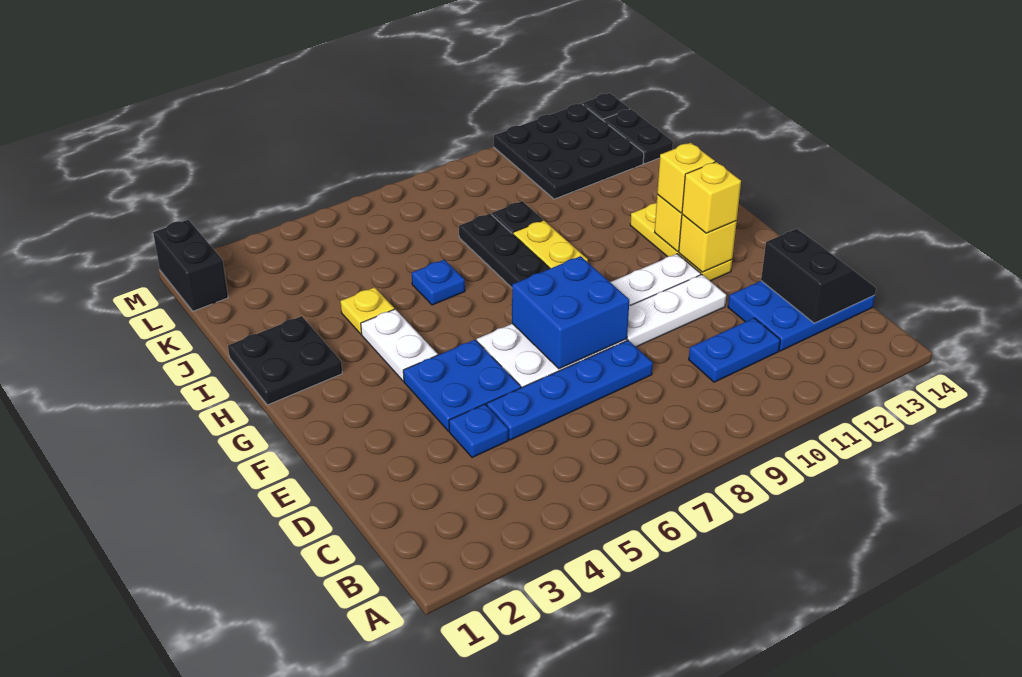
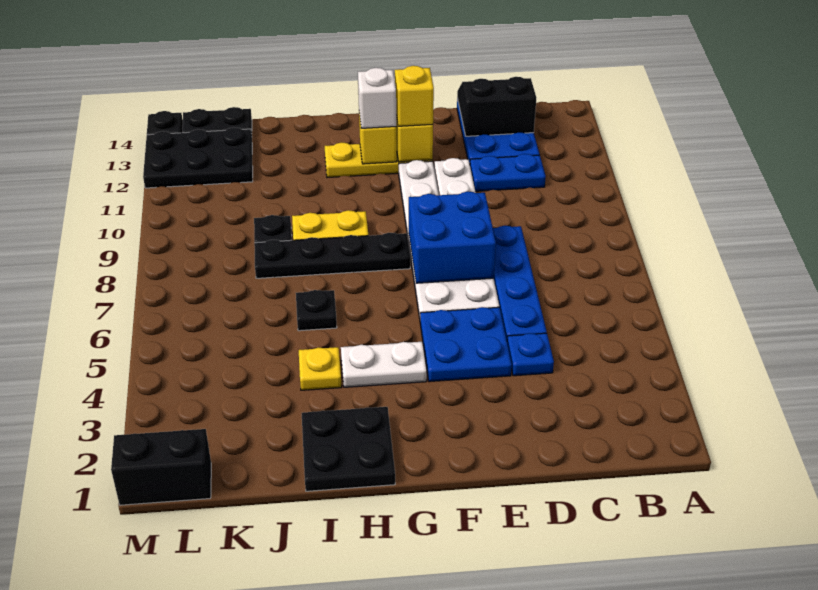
blue 1x2 plate [689,318,780,382] -> blue 1x2 plate turned to [470,154,546,191]
yellow 1x1 brick [657,143,715,213] -> white 1x1 brick [358,68,396,128]
blue 1x1 plate [412,260,465,305] -> black 1x1 plate [296,290,337,331]
black 3x3 plate [494,104,644,199] -> black 2x3 plate [143,127,253,188]

